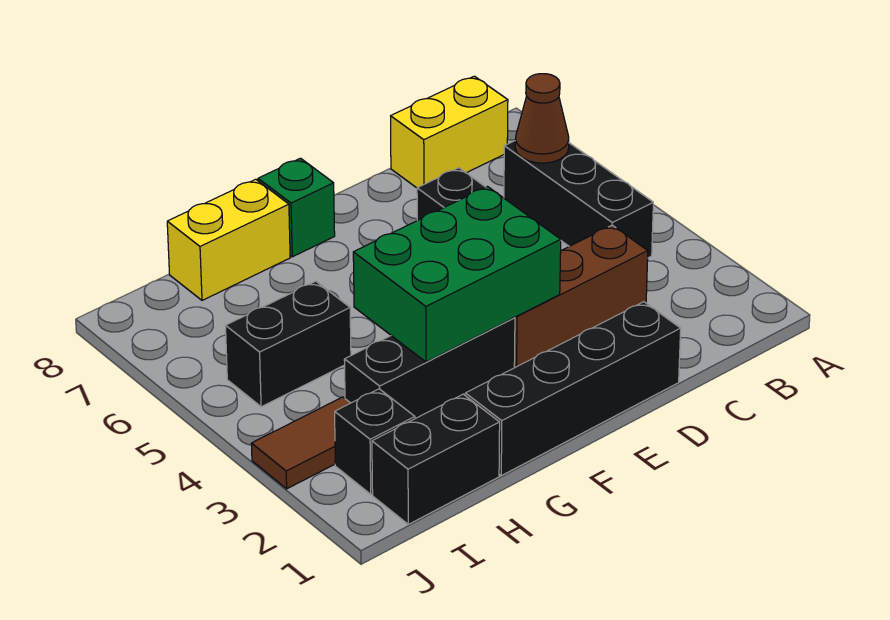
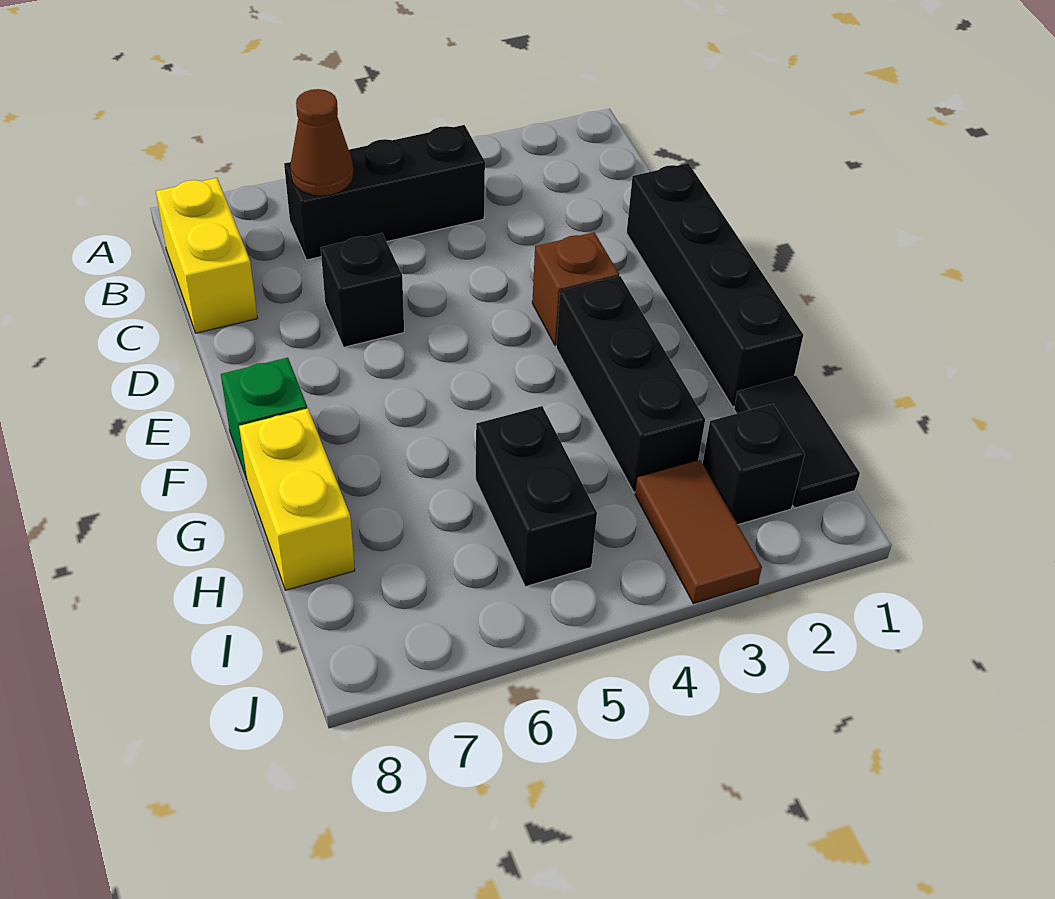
brown 1x3 brick [514,225,648,368] -> brown 1x1 brick [532,232,619,346]
green 2x3 brick [353,187,561,362] -> none
black 1x2 brick [372,394,500,524] -> black 1x2 tile [734,376,860,508]

